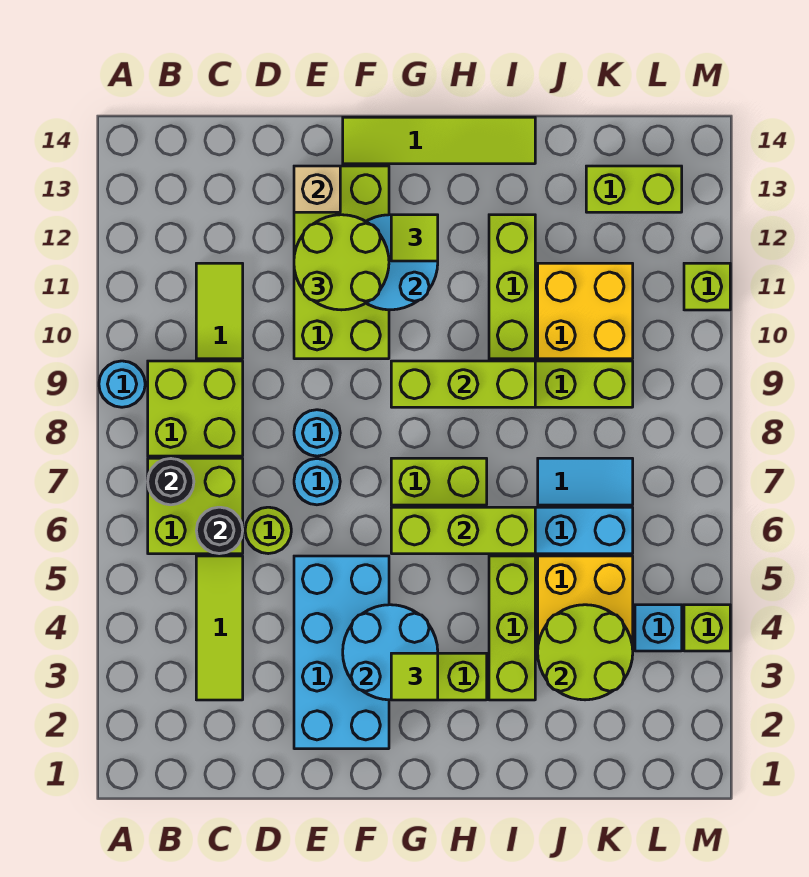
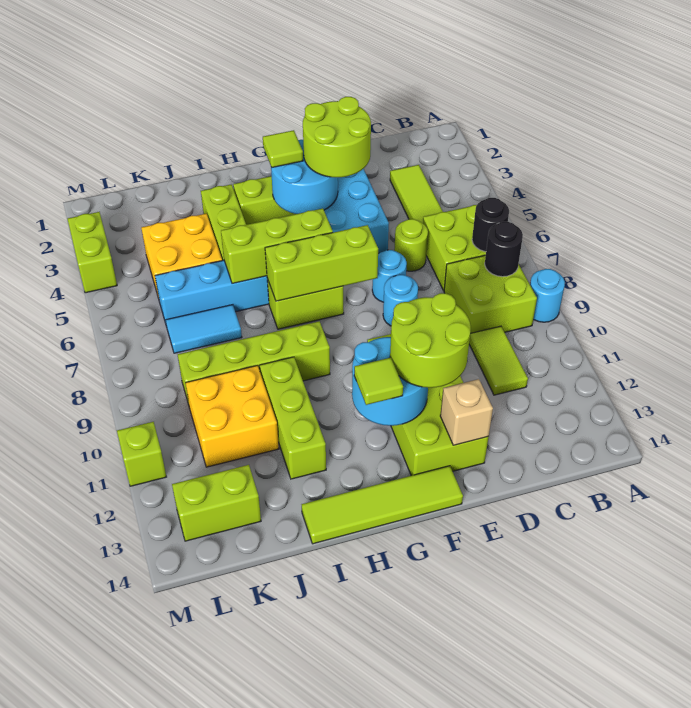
black 1x1 round brick [196,507,243,554] -> black 1x1 round brick moved to [485,222,523,277]
lime 1x3 brick [391,361,535,407] -> lime 1x3 brick moved to [265,225,378,301]
lime 2x2 round brick [538,605,633,700] -> lime 2x2 round brick moved to [303,97,371,177]
cyan 1x1 brick [635,605,682,651] -> none
lime 1x1 brick [684,605,730,651] -> lime 1x2 brick [68,212,117,293]

